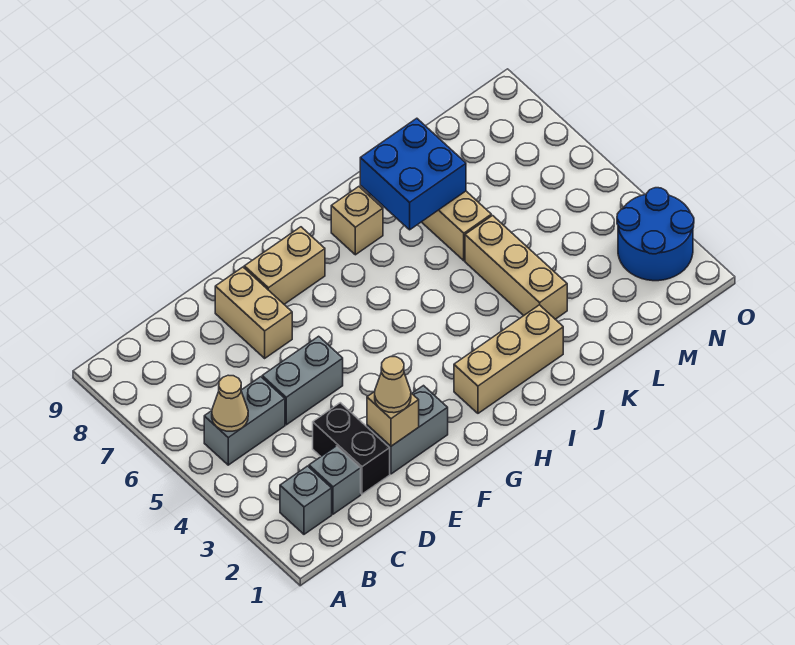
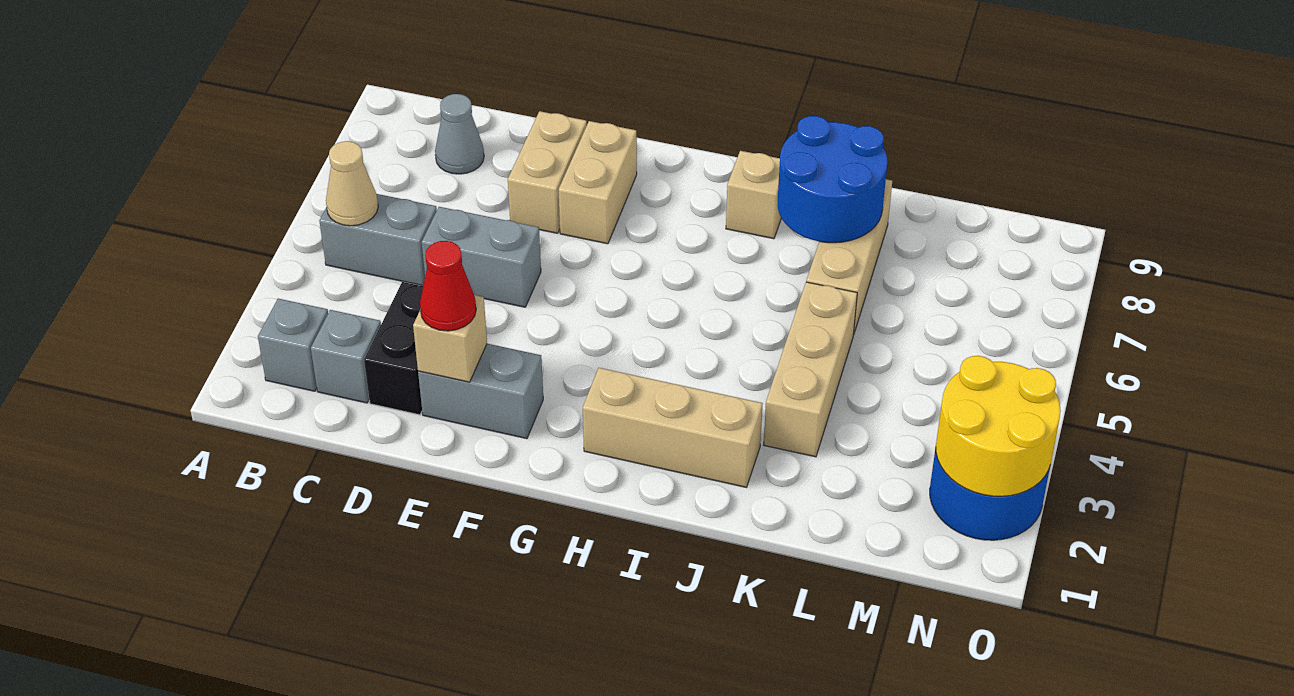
none -> grey 1x1 cone [435,94,484,174]
tan 1x1 cone [375,357,411,413] -> red 1x1 cone [420,241,476,331]
tan 1x2 brick [244,227,325,304] -> tan 1x2 brick turned to [559,121,637,244]
blue 2x2 brick [360,118,466,230] -> blue 2x2 round brick [778,116,887,243]
none -> yellow 2x2 round brick [936,356,1061,496]

